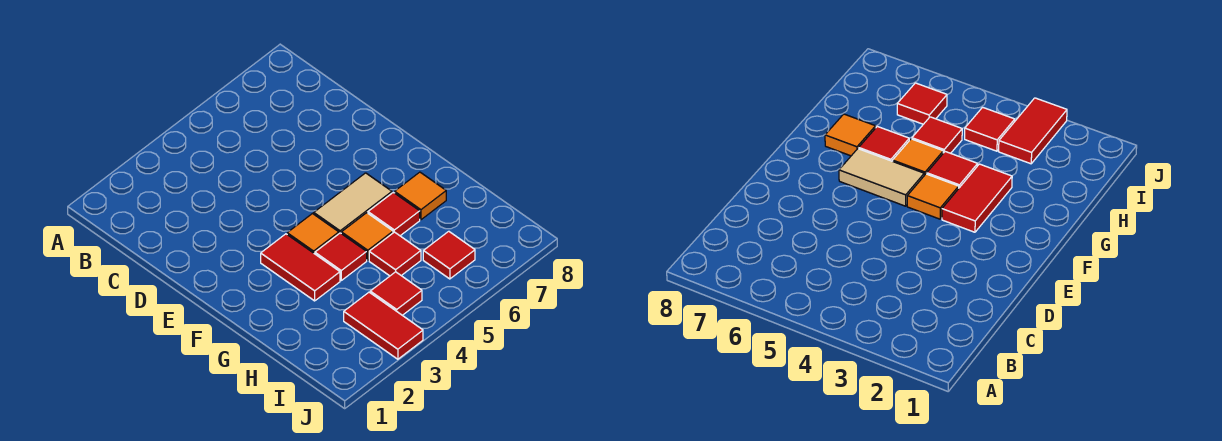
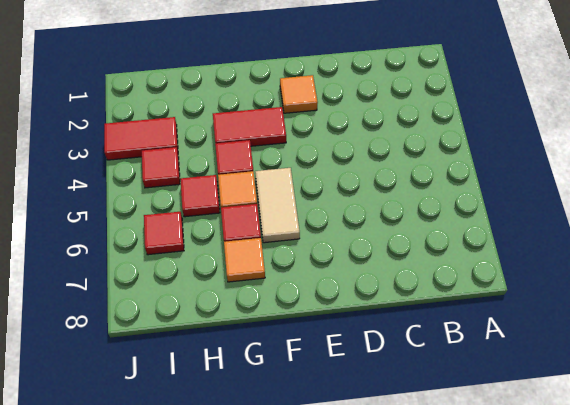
orange 1x1 tile [287,214,339,254] -> orange 1x1 tile moved to [280,75,318,113]

